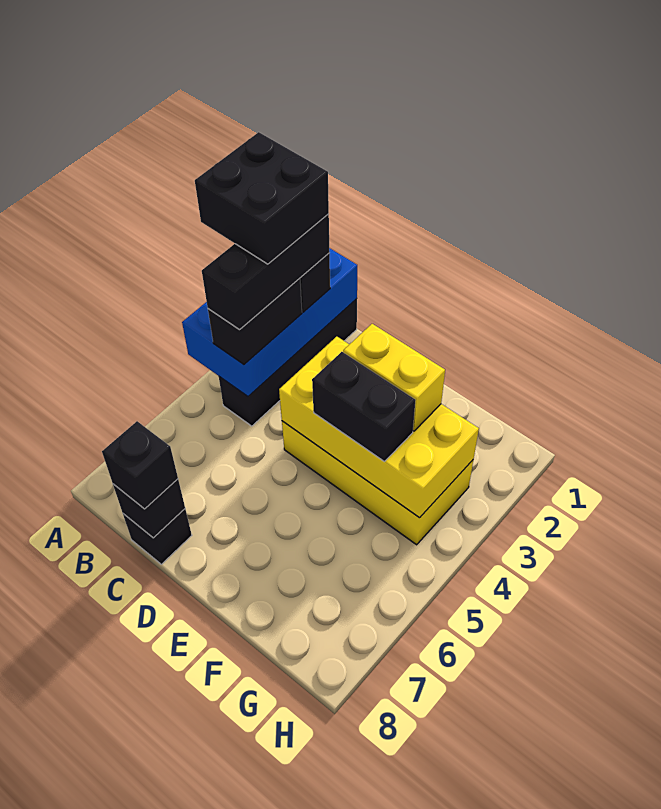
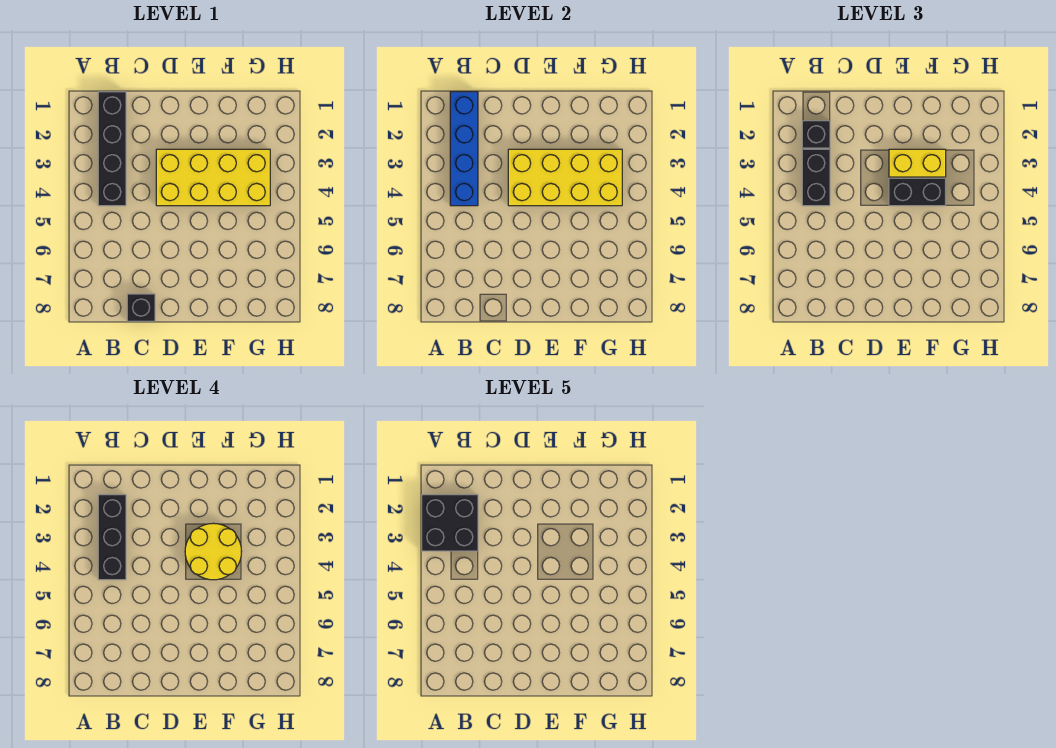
blue 2x4 brick [182,248,357,396] -> blue 1x4 brick [450,92,478,206]
black 1x1 brick [113,479,185,538] -> none
black 1x1 brick [102,421,178,509] -> none
none -> yellow 2x2 round brick [185,523,242,580]

